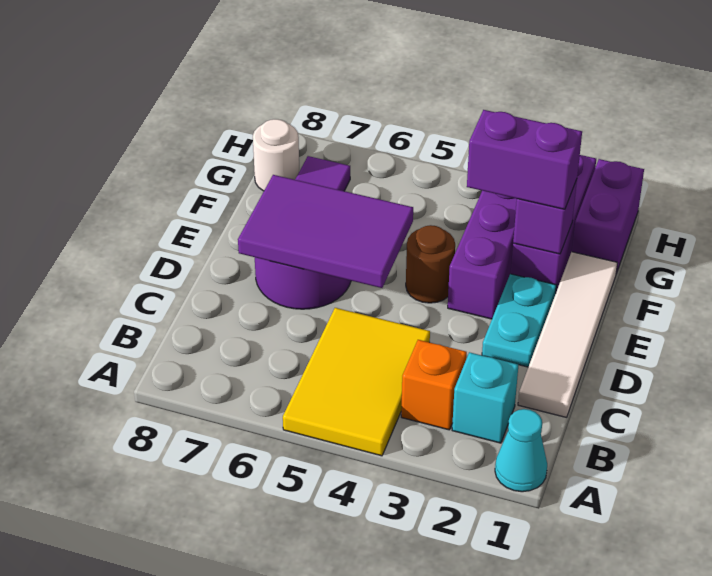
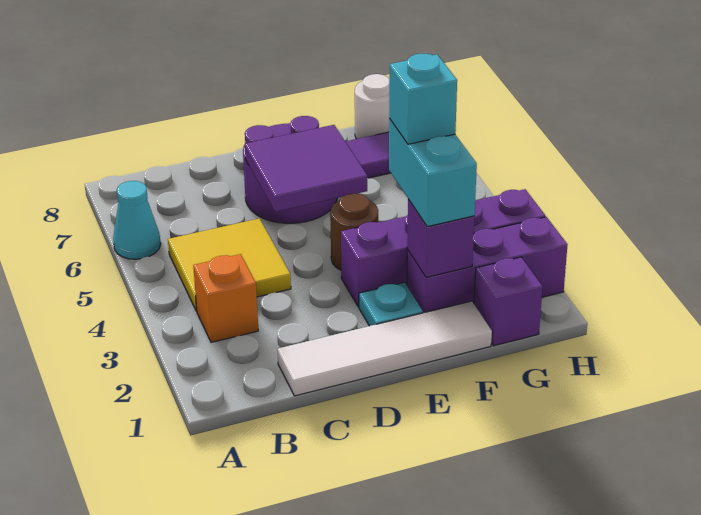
cyan 1x1 cone [495,409,547,492] -> cyan 1x1 cone moved to [113,181,161,259]
yellow 2x3 tile [283,308,430,456] -> yellow 2x2 tile [168,218,291,311]
cyan 1x1 brick [452,352,518,443] -> cyan 1x1 brick moved to [389,54,457,144]
cyan 1x2 plate [482,274,556,367] -> cyan 1x1 plate [359,282,423,326]
purple 2x3 tile [238,175,413,288] -> purple 2x2 tile [245,125,367,212]
purple 1x2 brick [467,110,582,209] -> cyan 1x2 brick [389,119,477,227]
purple 1x2 brick [572,159,644,273] -> purple 1x1 brick [474,257,542,346]

